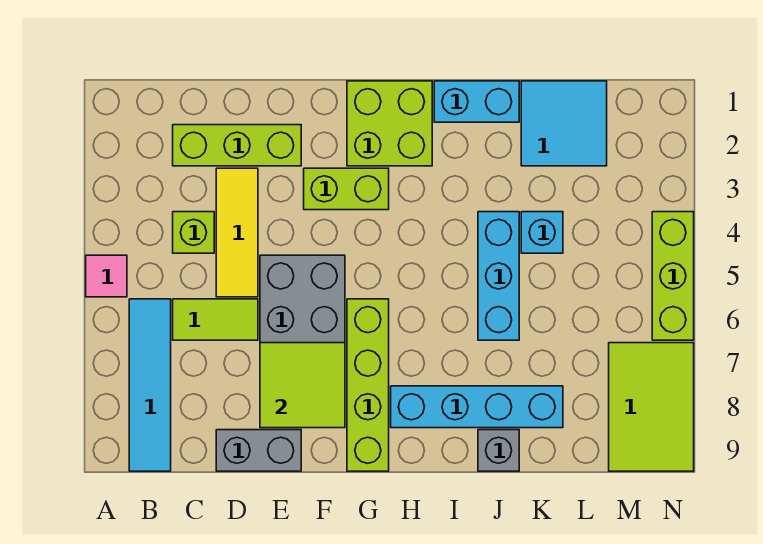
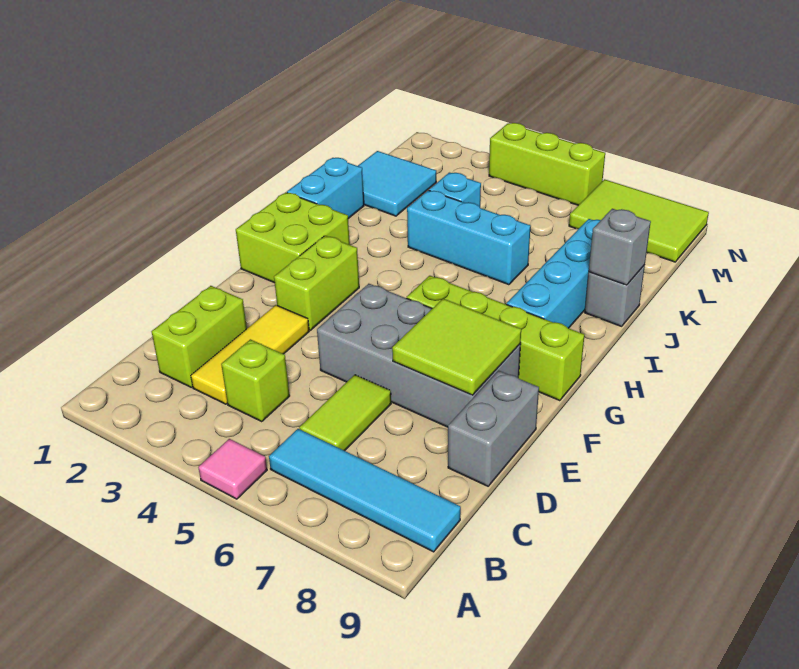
lime 1x3 brick [173,125,301,166] -> lime 1x2 brick [151,286,247,387]
yellow 1x3 tile [216,168,258,297] -> yellow 1x3 tile turned to [191,305,309,404]
none -> grey 1x1 brick [589,209,651,285]

